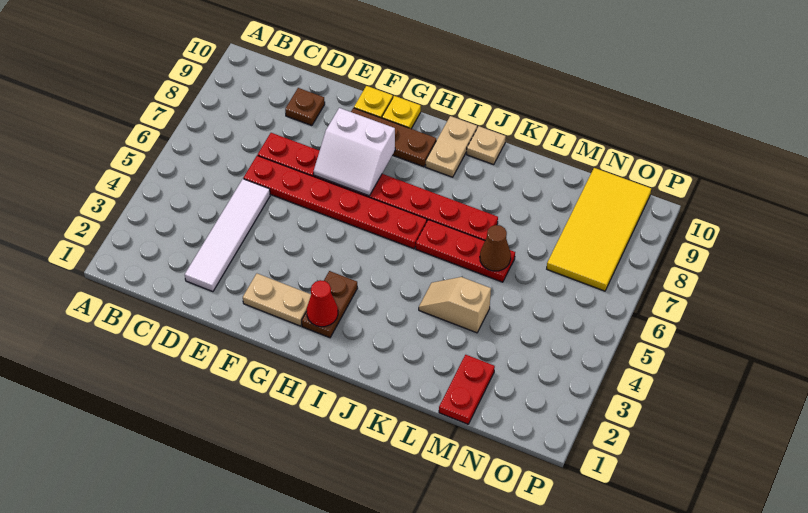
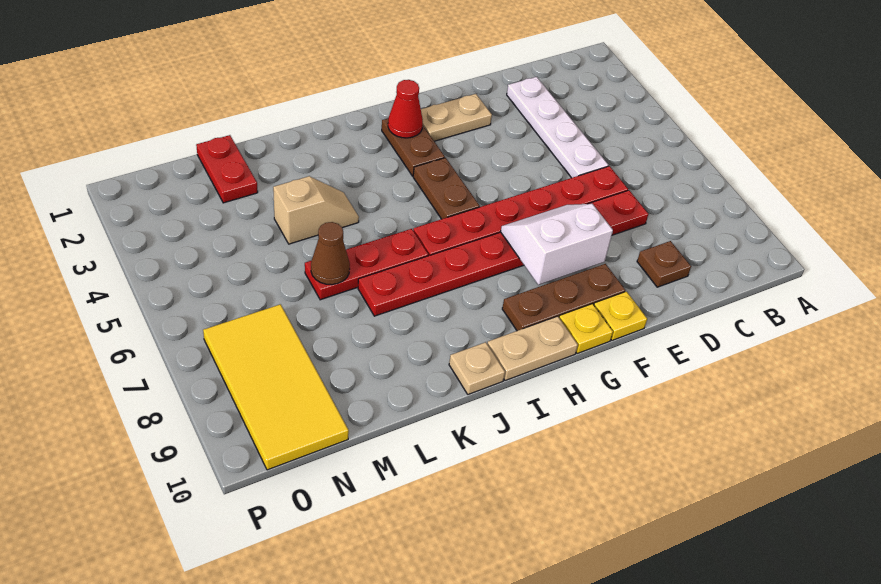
white 1x4 tile [185,179,270,292] -> white 1x4 plate [507,77,608,178]
none -> brown 1x2 plate [413,158,480,219]
tan 1x2 plate [426,116,477,177] -> tan 1x2 plate turned to [487,316,578,381]

